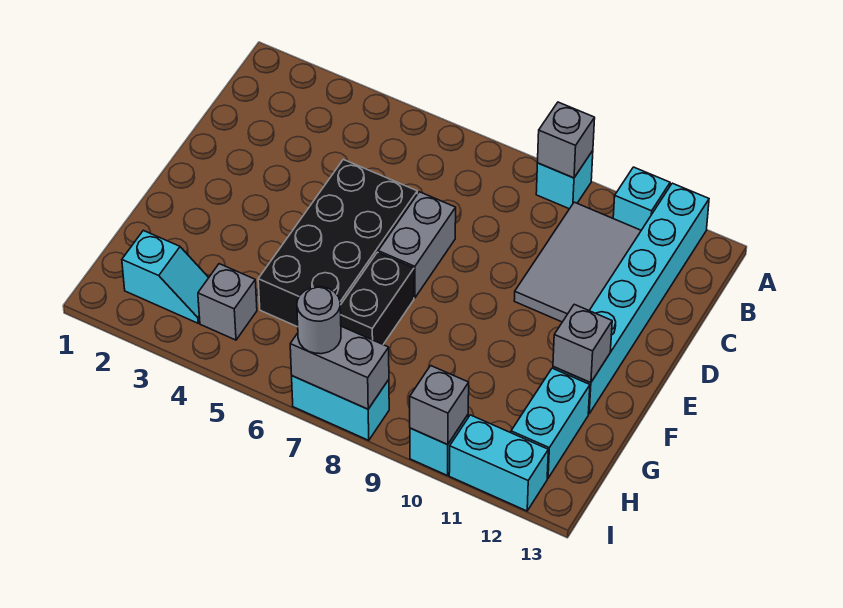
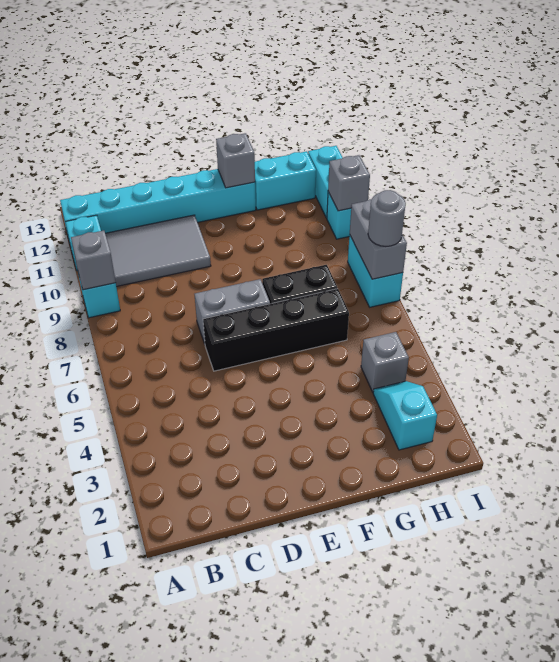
black 2x4 brick [258,159,417,327] -> black 1x4 brick [203,289,349,371]

